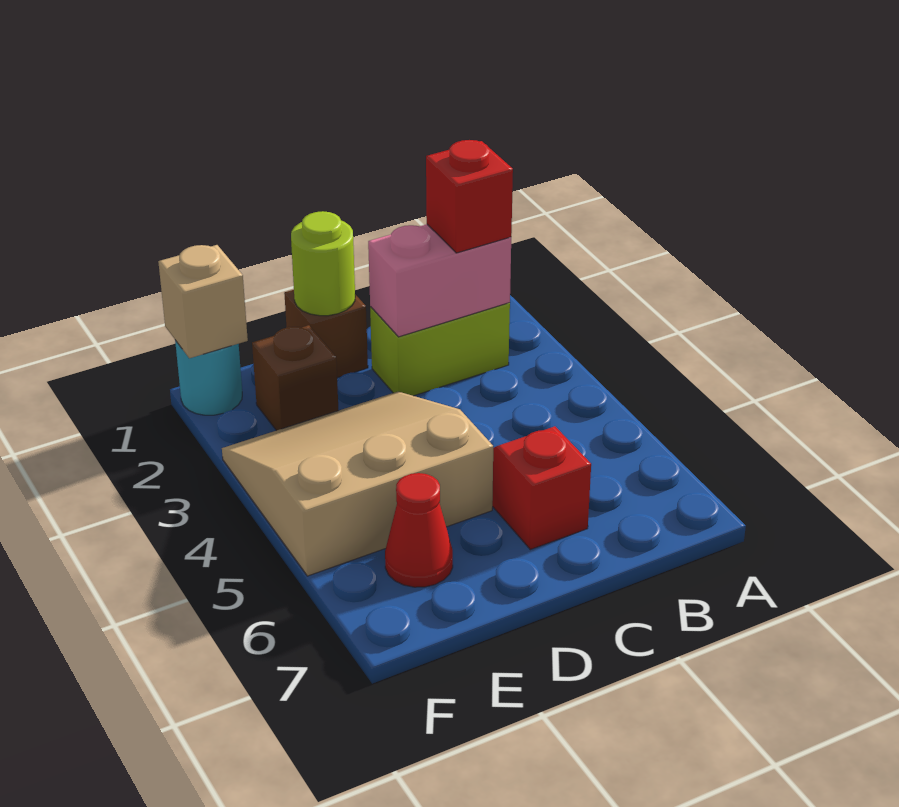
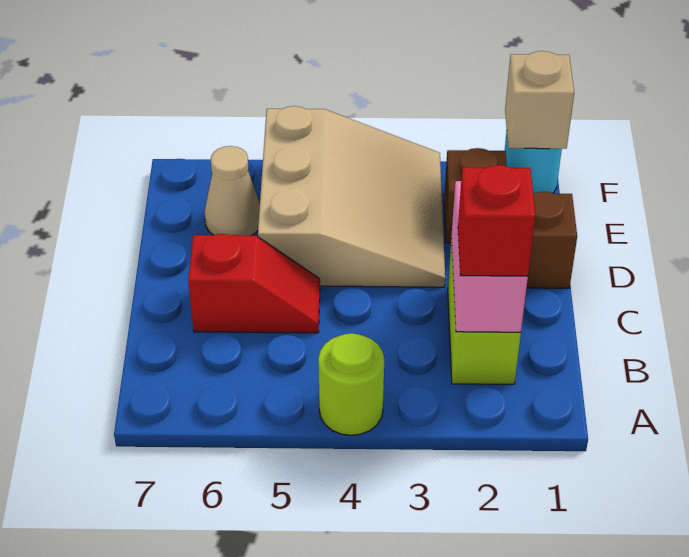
lime 1x1 round brick [291,211,355,316] -> lime 1x1 round brick moved to [318,333,384,435]
red 1x1 cone [385,473,453,587] -> tan 1x1 cone [205,146,260,236]

